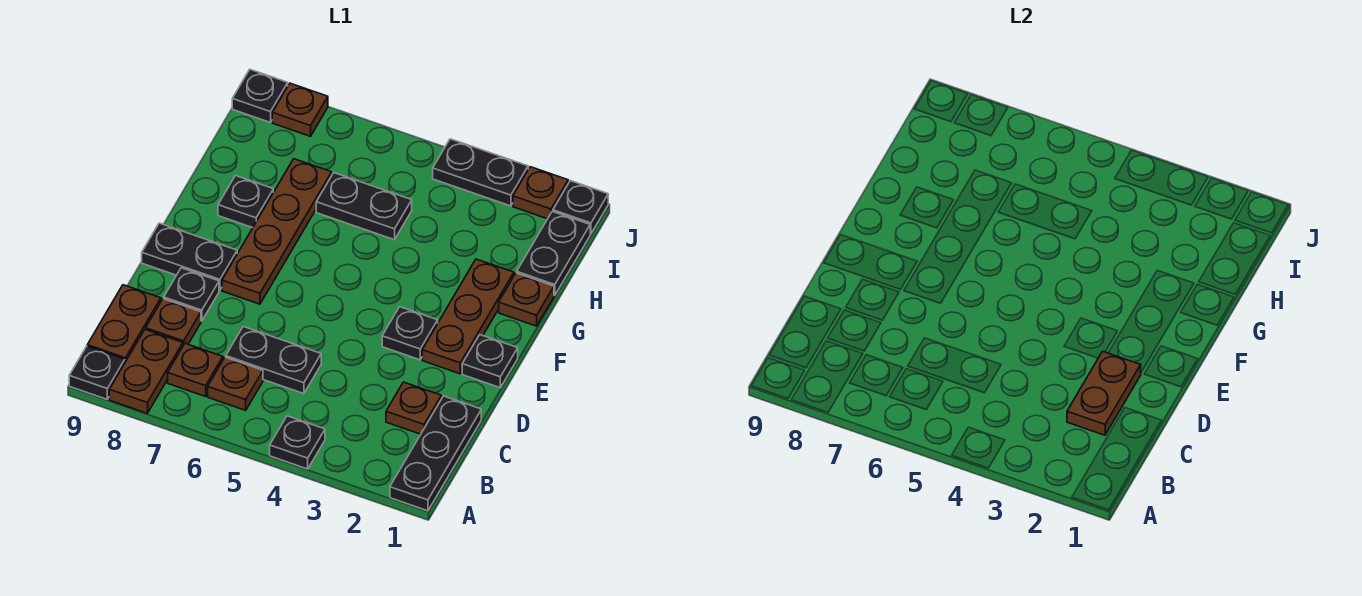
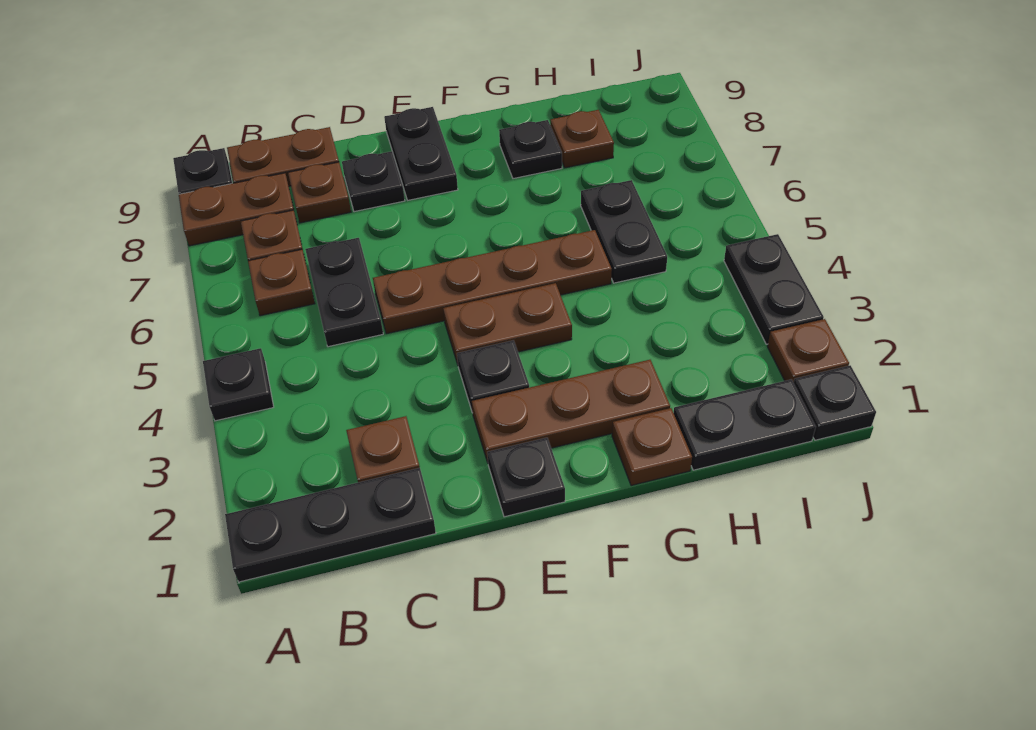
brown 1x2 plate [1067,351,1141,435] -> brown 1x2 plate moved to [443,283,572,364]
brown 1x4 plate [222,159,332,304] -> brown 1x4 plate moved to [373,230,612,334]
brown 1x1 plate [272,83,328,136] -> brown 1x1 plate moved to [550,110,614,168]
black 1x1 plate [232,69,288,122] -> none

